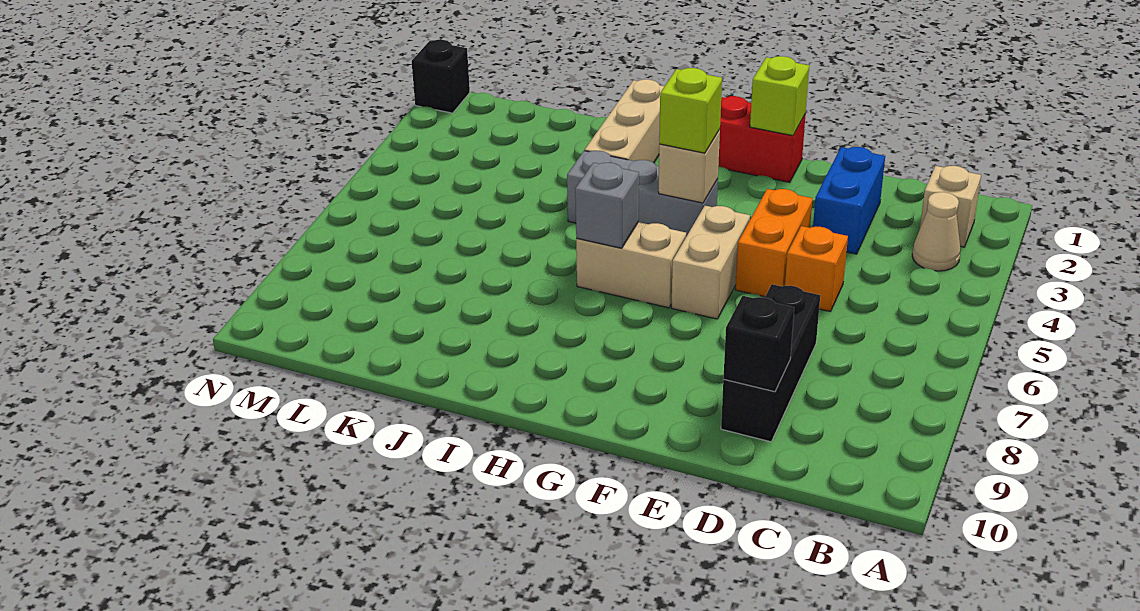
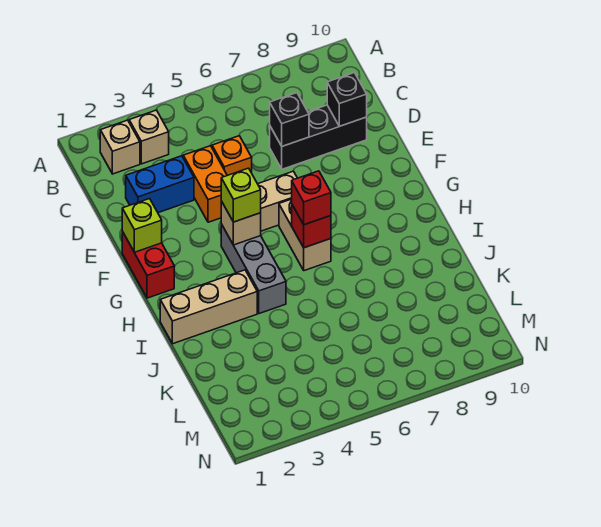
tan 1x1 cone [912,192,961,271] -> tan 1x1 brick [129,110,169,164]
orange 1x2 brick [735,189,812,297] -> orange 1x2 brick turned to [183,146,227,222]
grey 1x1 brick [575,163,639,248] -> red 1x1 brick [292,205,331,248]
none -> red 1x1 brick [292,171,331,225]
black 1x1 brick [412,40,470,113] -> black 1x1 brick moved to [270,93,309,146]

